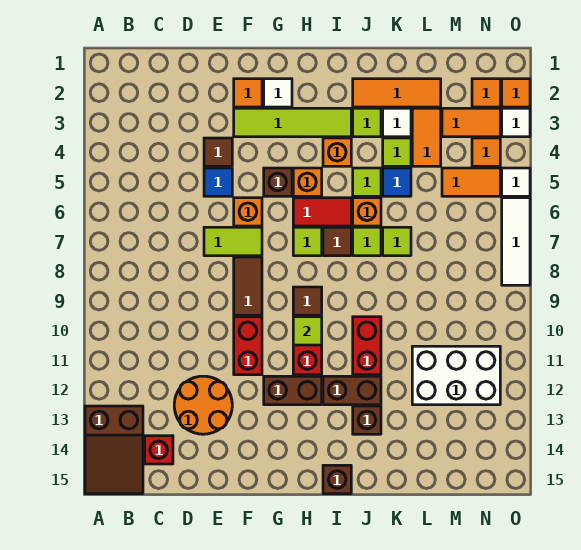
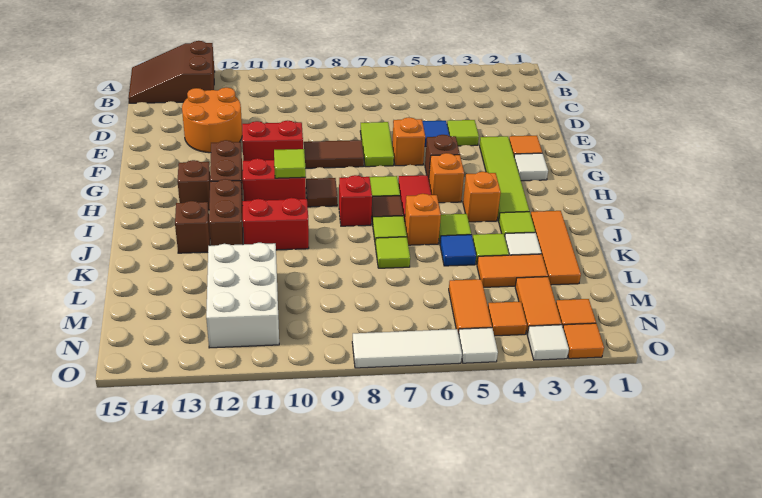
red 1x1 brick [145,436,173,464] -> red 1x1 brick moved to [339,175,372,226]
brown 1x1 tile [204,138,232,166] -> lime 1x1 tile [447,120,479,146]
brown 1x1 brick [323,465,351,494] -> brown 1x1 brick moved to [177,160,210,209]

